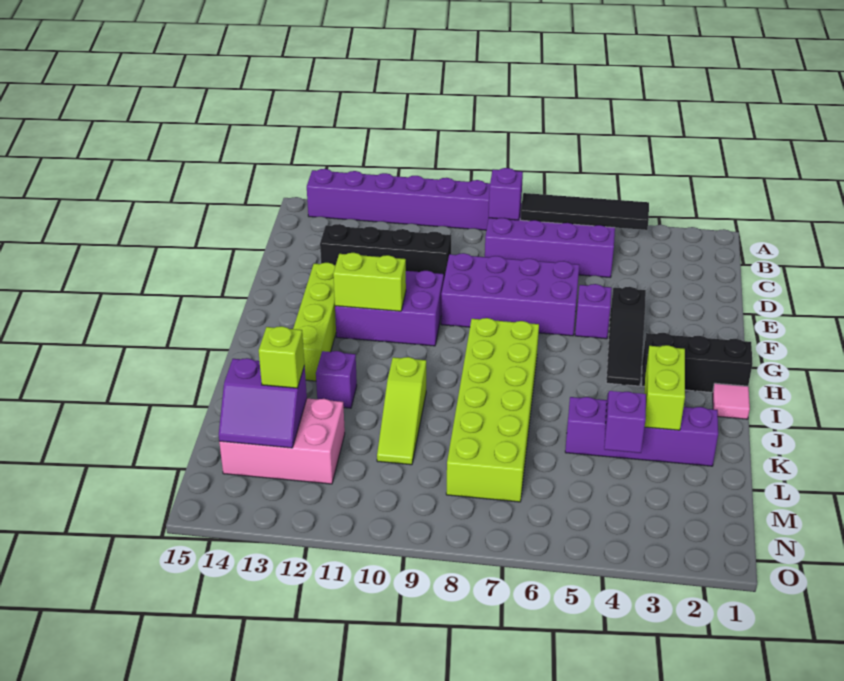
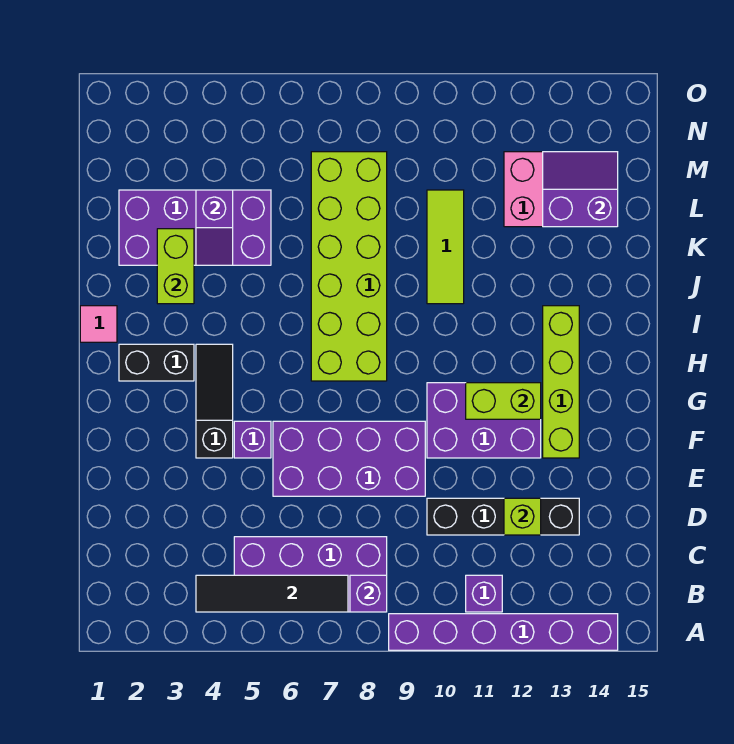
black 1x3 brick [642,333,753,392] -> black 1x2 brick [119,344,194,381]
lime 1x3 slope [377,357,426,465] -> lime 1x3 tile [427,190,464,304]
purple 1x1 brick [316,351,357,408] -> purple 1x1 brick moved to [466,575,502,612]
purple 1x4 brick [565,397,718,466] -> purple 2x4 brick [119,190,271,265]
lime 1x1 brick [259,326,305,388] -> lime 1x1 brick moved to [504,498,541,535]

